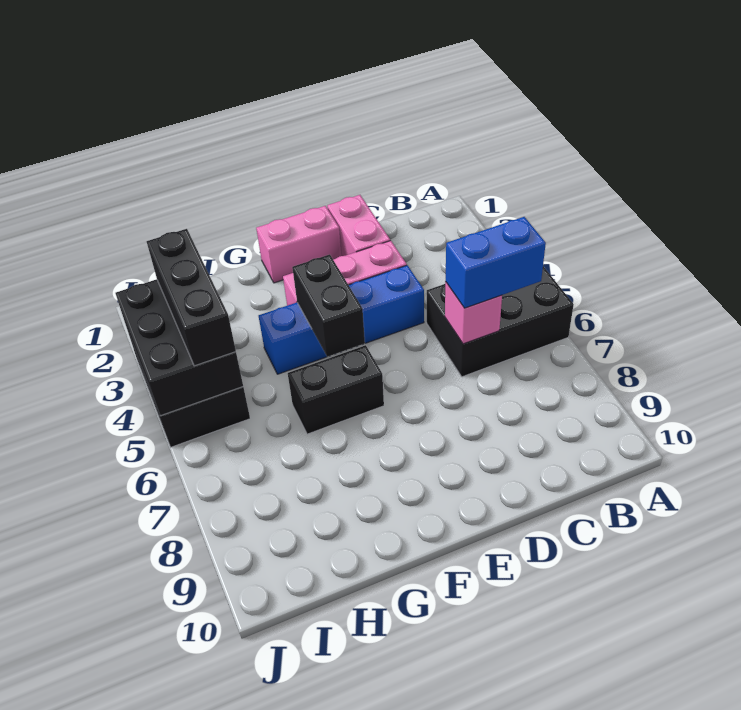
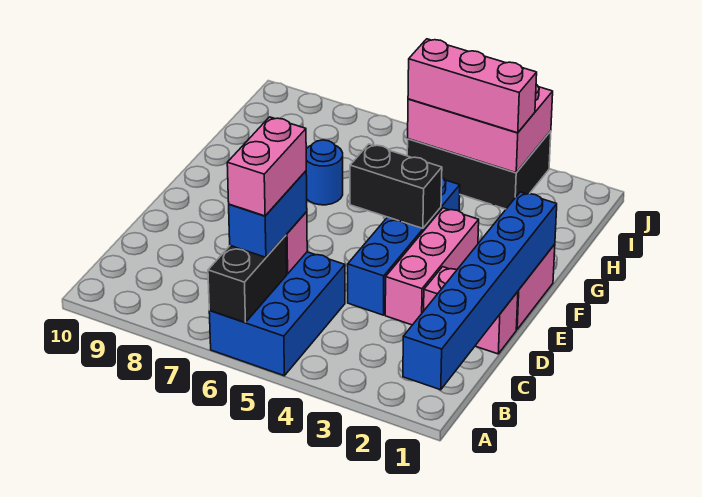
none -> blue 1x6 brick [403,192,557,390]
black 2x3 brick [427,266,574,377] -> blue 2x3 brick [209,252,345,376]
none -> pink 1x2 brick [227,117,306,216]
black 1x2 brick [288,345,384,434] -> black 1x2 brick moved to [208,235,287,323]
none -> blue 1x1 round brick [306,140,343,205]
black 2x3 brick [115,279,243,416] -> pink 2x3 brick [408,85,553,173]
black 1x3 brick [147,229,236,366] -> pink 1x3 brick [408,39,537,133]

